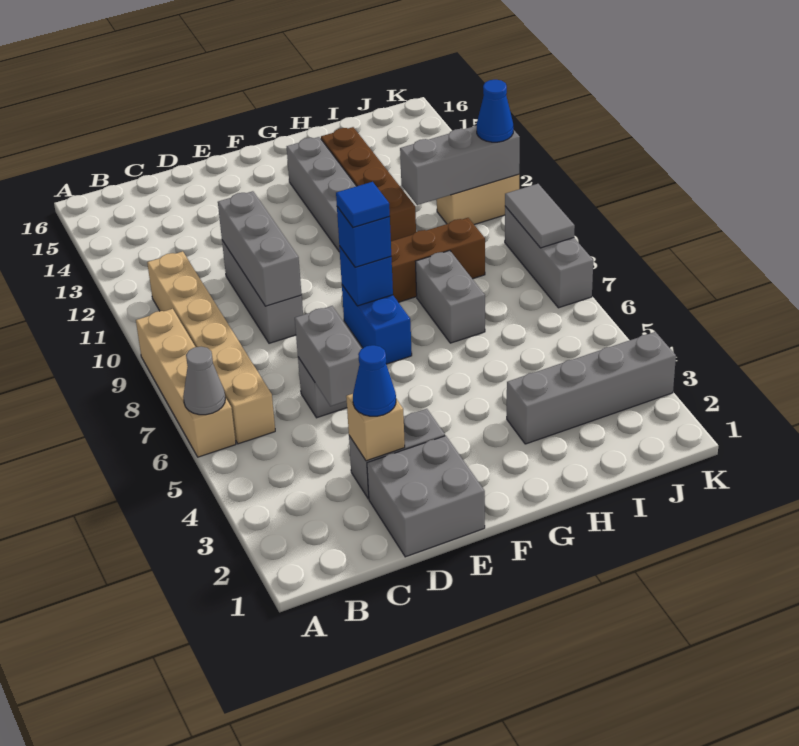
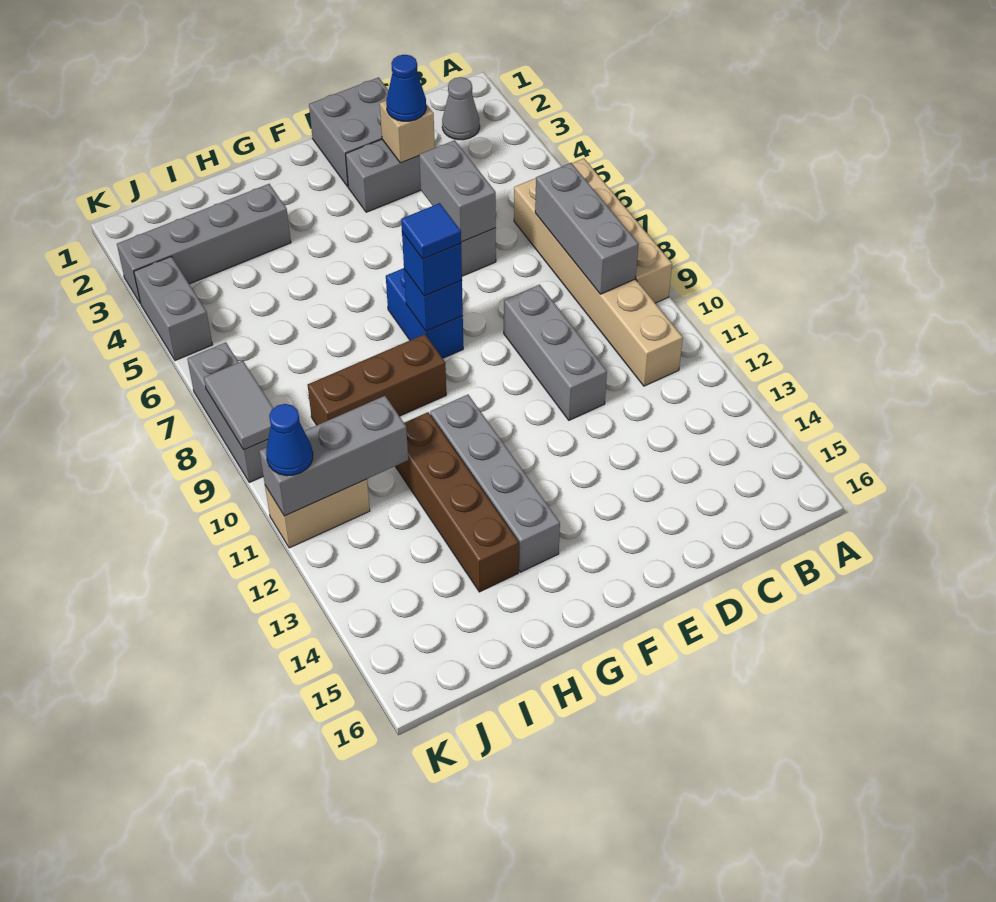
grey 1x1 cone [183,347,225,415] -> grey 1x1 cone moved to [442,77,480,140]
grey 1x3 brick [218,191,302,306] -> grey 1x3 brick moved to [535,163,639,294]
grey 1x2 brick [416,251,485,343] -> grey 1x2 brick moved to [134,256,212,361]

